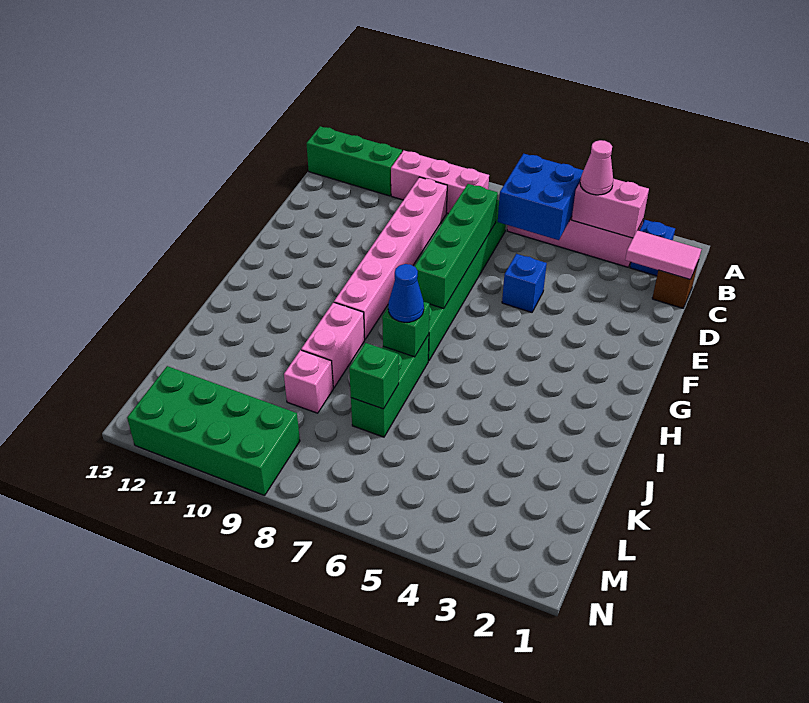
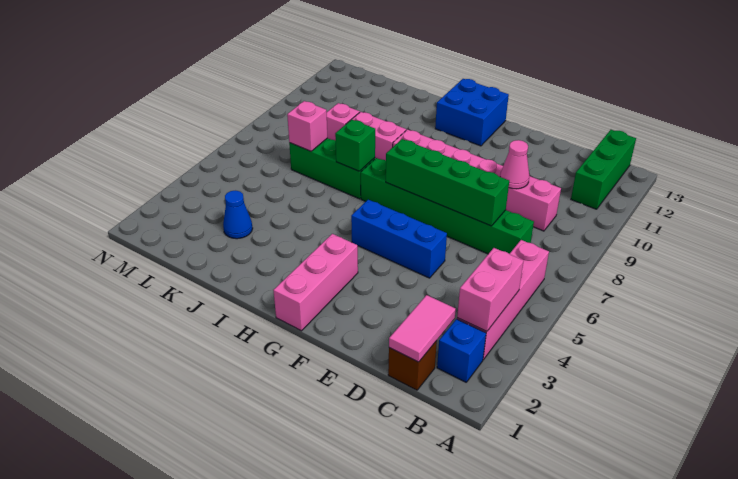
pink 1x1 cone [580,140,613,195] -> pink 1x1 cone moved to [500,140,529,189]
blue 2x2 brick [498,154,584,240] -> blue 2x2 brick moved to [435,79,509,146]
pink 1x3 brick [391,150,489,214] -> pink 1x3 brick moved to [273,234,358,331]
blue 1x1 brick [502,254,547,312] -> blue 1x3 brick [351,200,447,278]
blue 1x1 cone [388,264,424,322] -> blue 1x1 cone moved to [223,191,253,239]
green 1x1 brick [349,343,399,409] -> pink 1x1 brick [287,101,327,151]
green 2x4 brick [127,366,300,496] -> none

